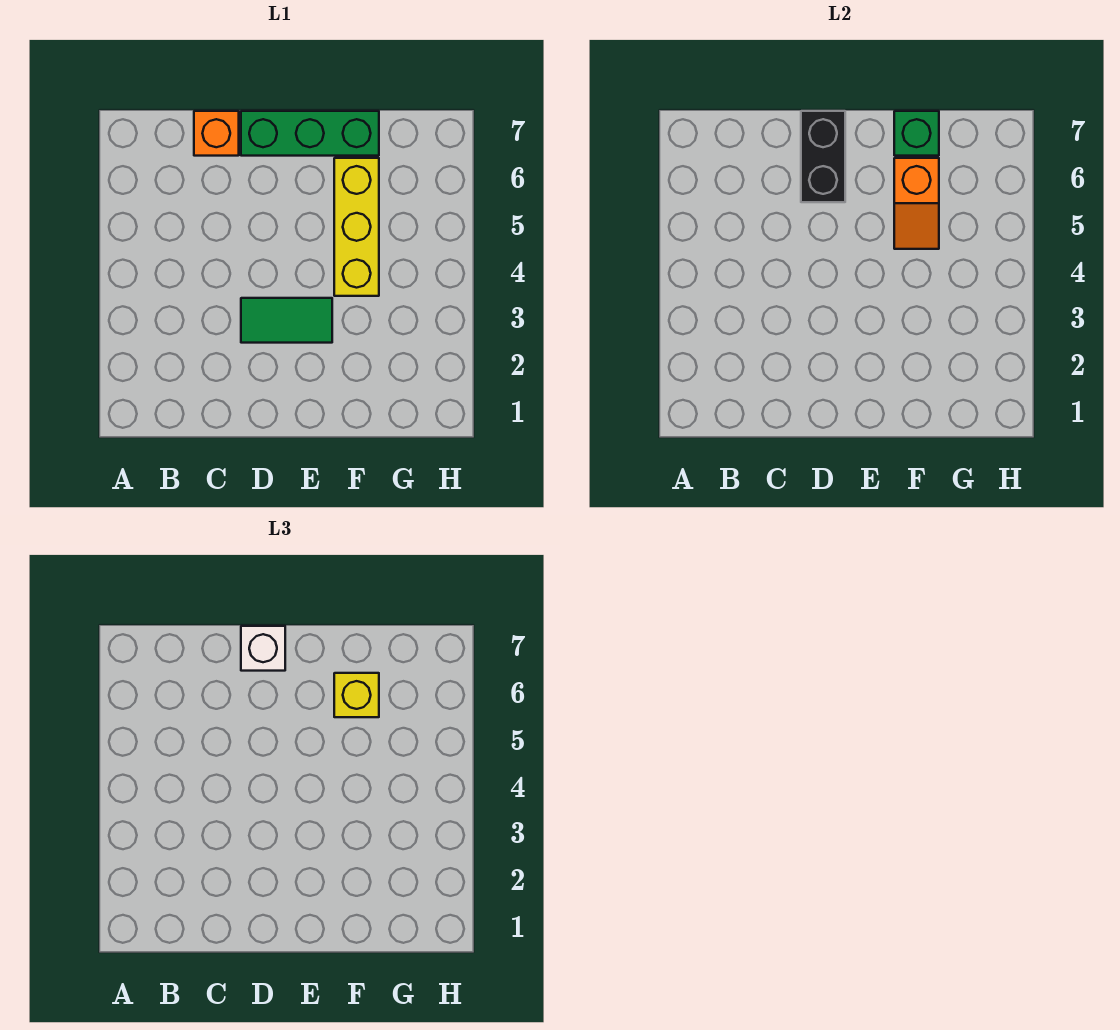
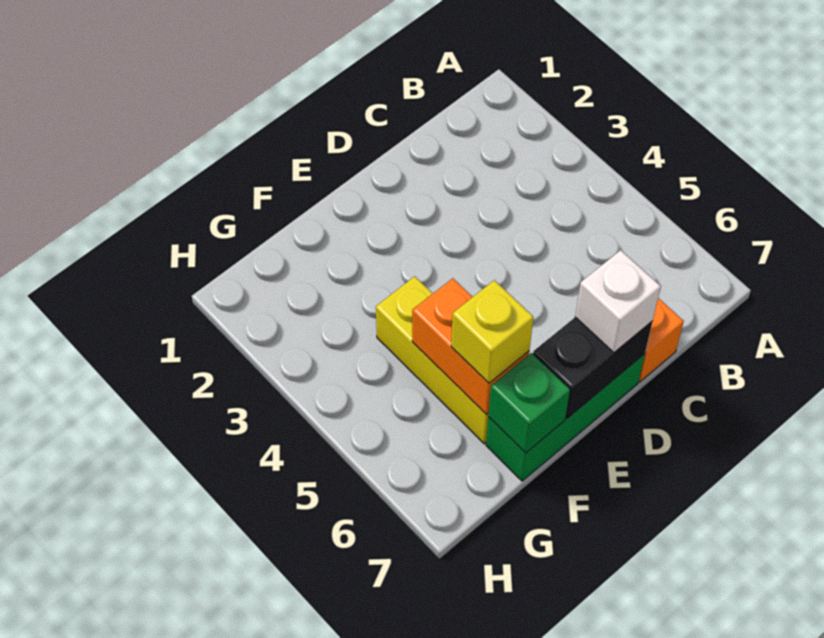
green 1x2 tile [241,298,332,343] -> none
black 1x2 brick [801,111,845,202] -> black 1x2 brick turned to [533,317,653,418]
orange 1x2 slope [894,158,939,249] -> orange 1x2 brick [412,278,529,415]

